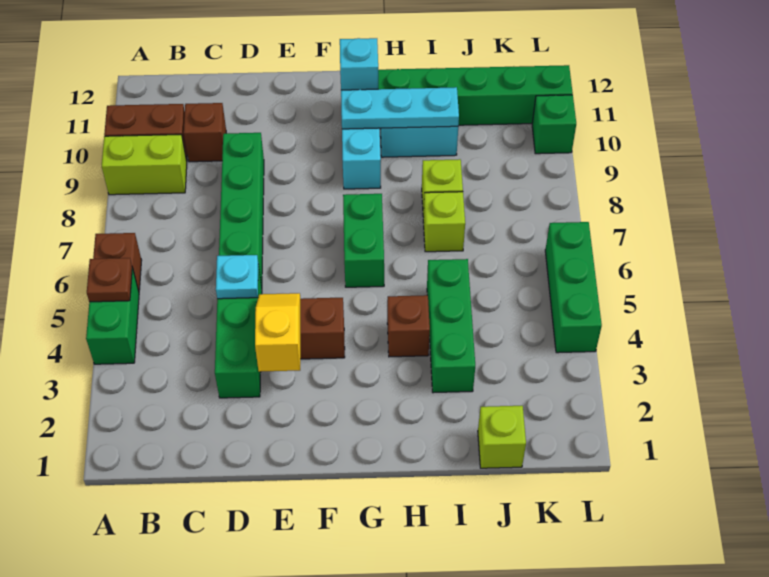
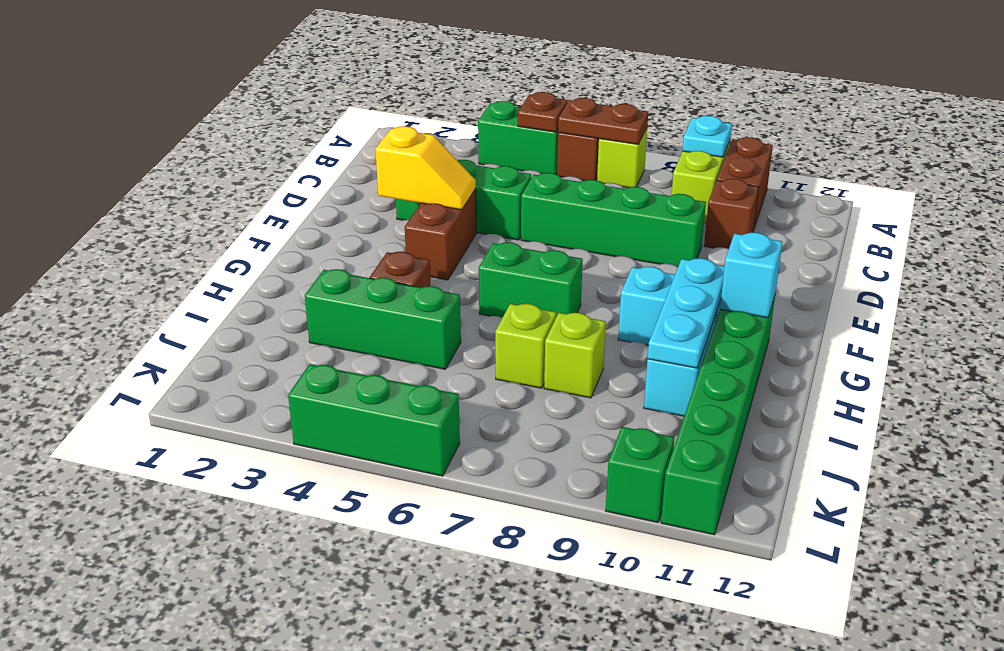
none -> brown 1x2 plate [558,98,648,144]
cyan 1x1 plate [216,255,258,299] -> cyan 1x1 plate moved to [683,116,732,157]
lime 1x1 brick [478,406,526,468] -> lime 1x1 brick moved to [597,128,647,188]

